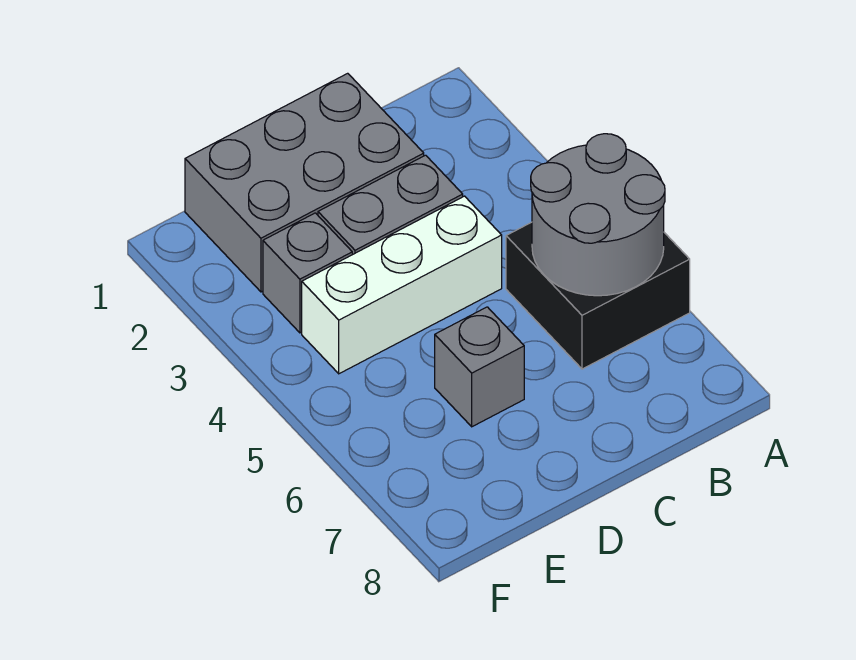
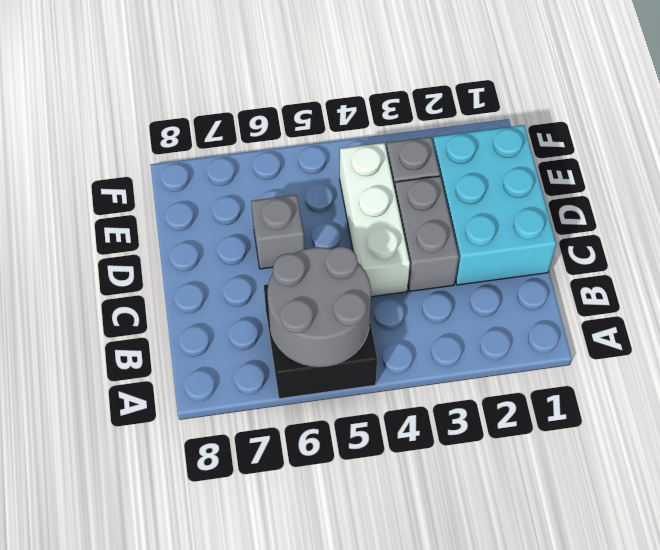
grey 2x3 brick [185,73,424,292] -> cyan 2x3 brick [433,125,556,285]

